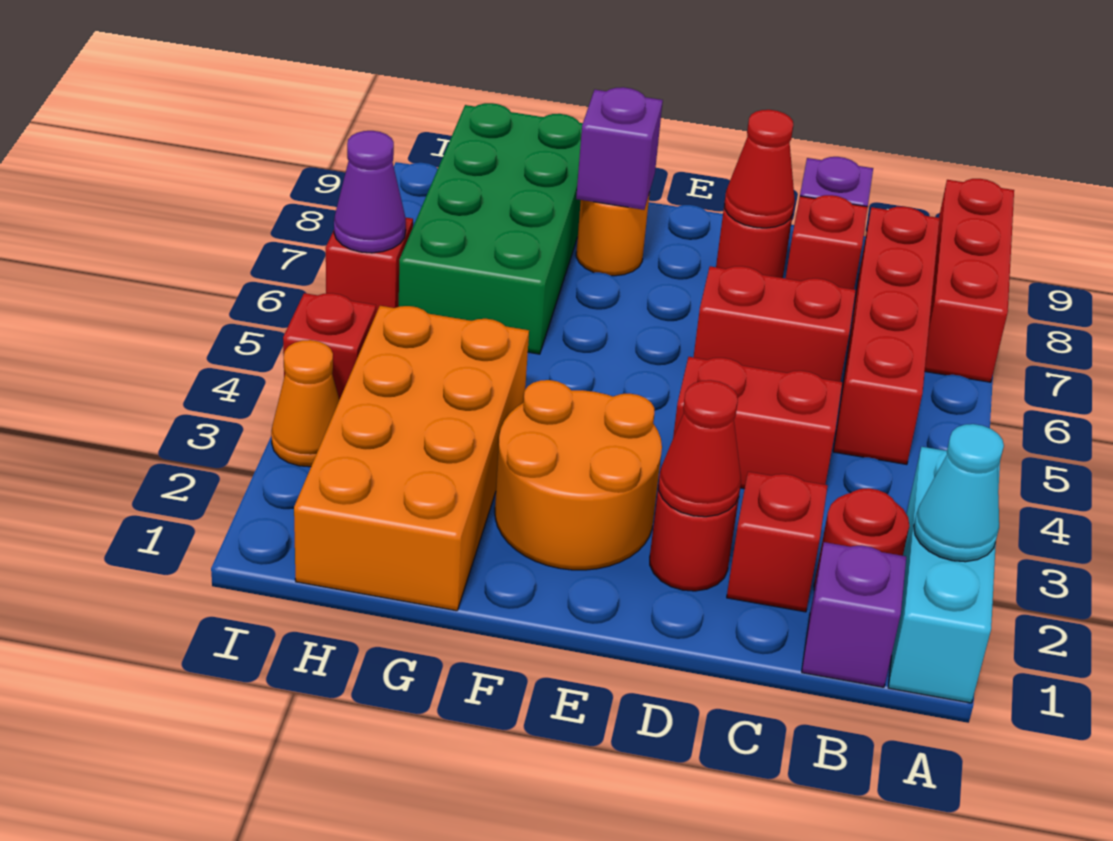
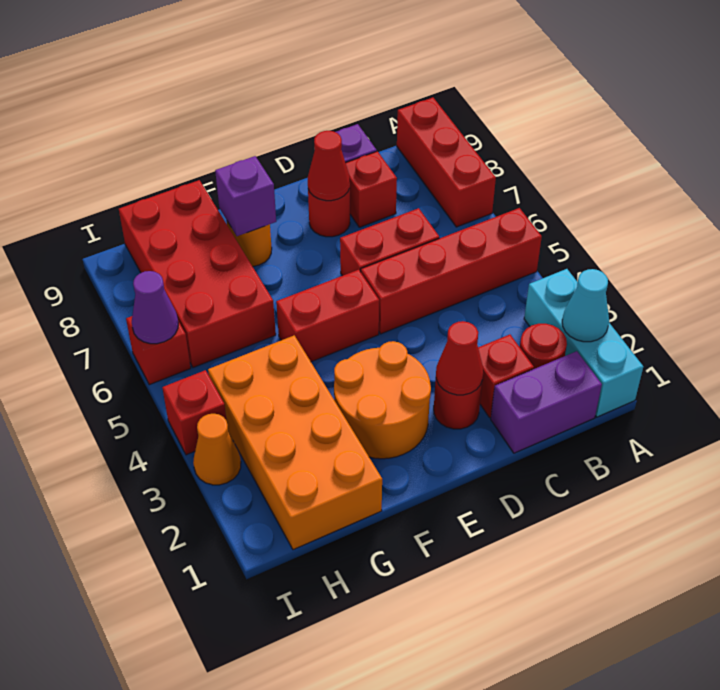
purple 1x1 brick [802,542,906,687] -> purple 1x2 brick [491,351,602,453]
red 1x4 brick [833,207,940,464] -> red 1x4 brick turned to [361,208,542,334]
red 1x2 brick [673,357,842,489] -> red 1x2 brick moved to [276,270,379,362]
green 2x4 brick [399,103,583,354] -> red 2x4 brick [119,180,276,367]

